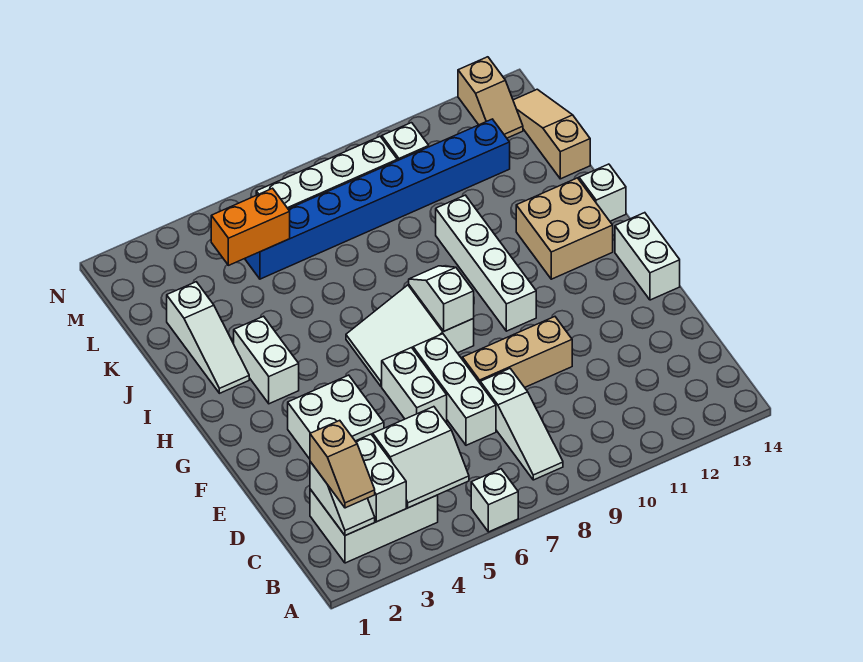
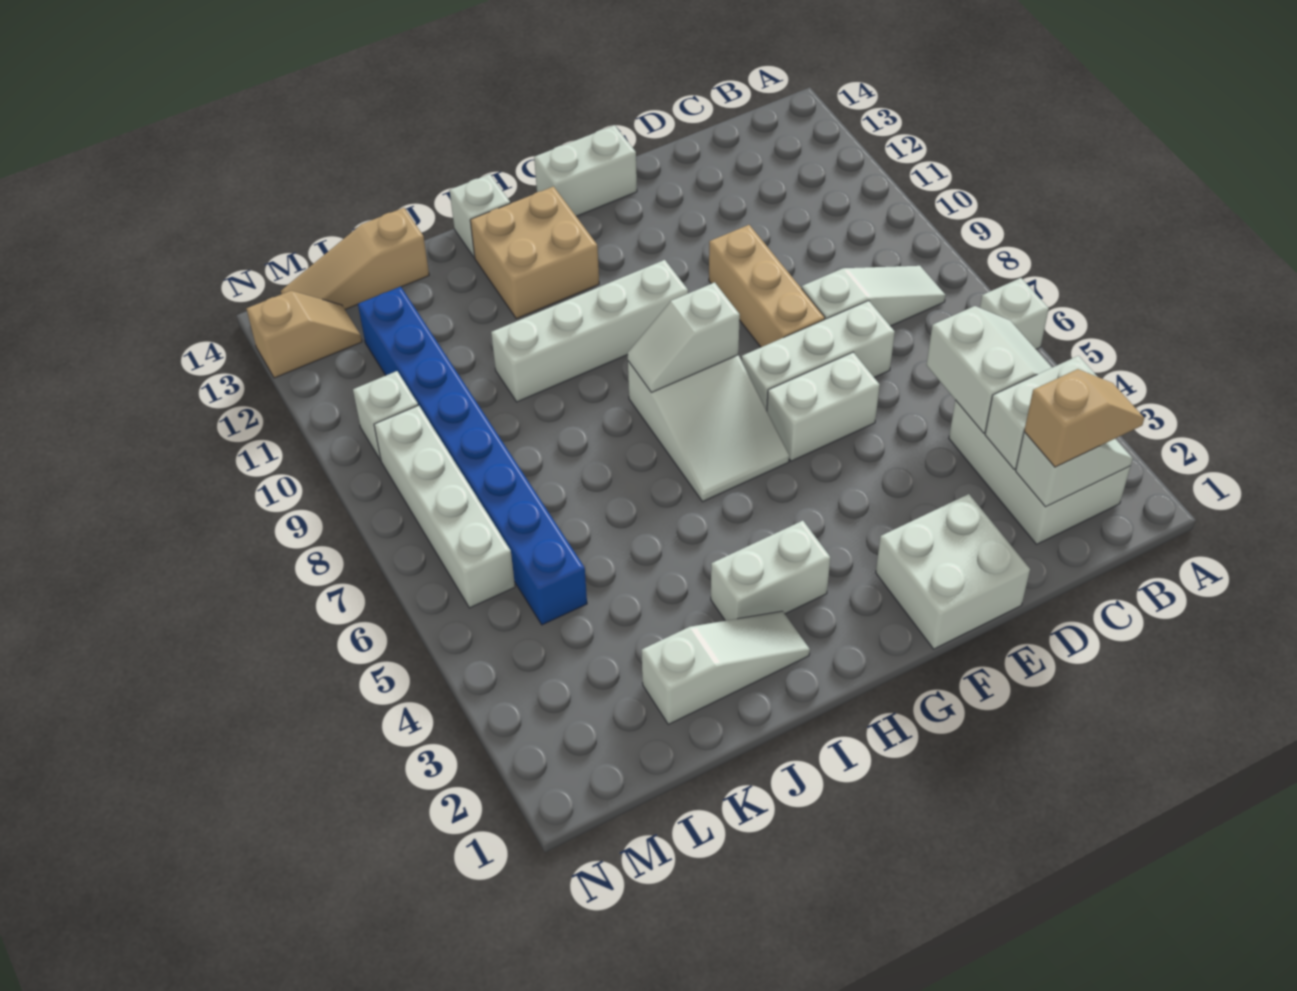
white 2x2 brick [288,375,384,459] -> white 2x2 brick moved to [876,494,1030,649]
orange 1x2 brick [211,188,290,265] -> none

